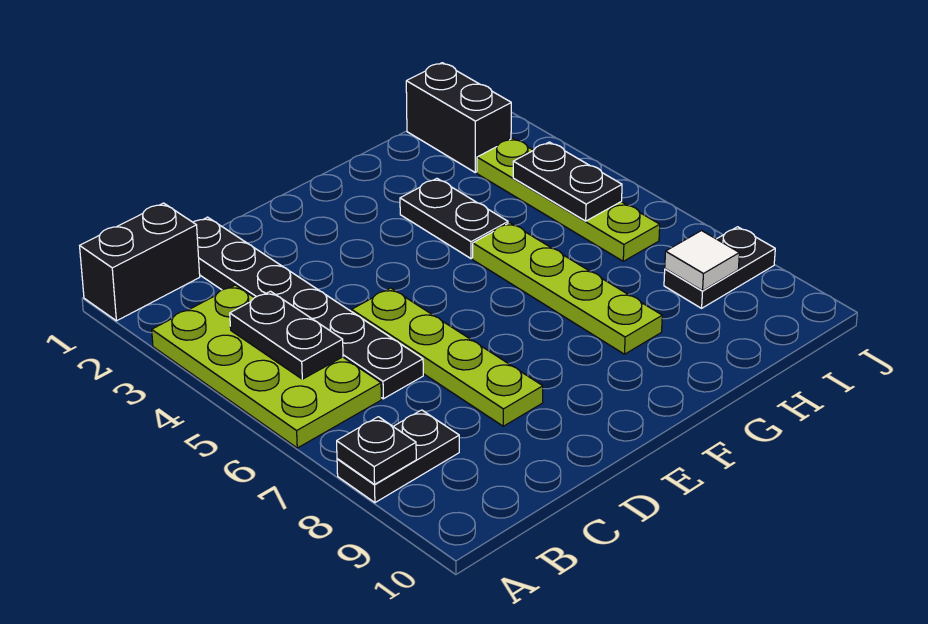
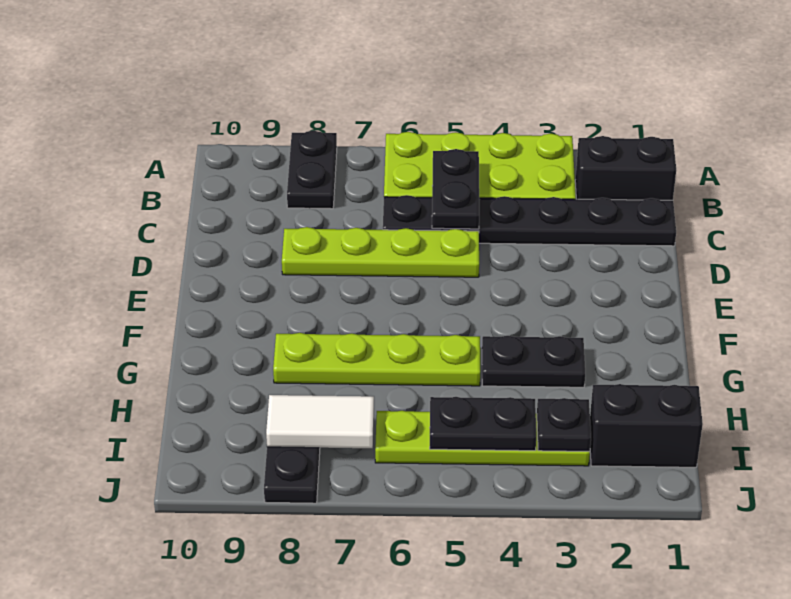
black 1x2 brick [80,203,200,321] -> black 1x2 brick turned to [575,136,676,200]
black 1x1 plate [337,417,416,484] -> black 1x1 plate moved to [537,398,591,451]
black 1x2 plate [230,291,343,379] -> black 1x2 plate turned to [432,149,479,229]
white 1x1 tile [665,231,739,291] -> white 1x2 tile [266,395,374,448]

